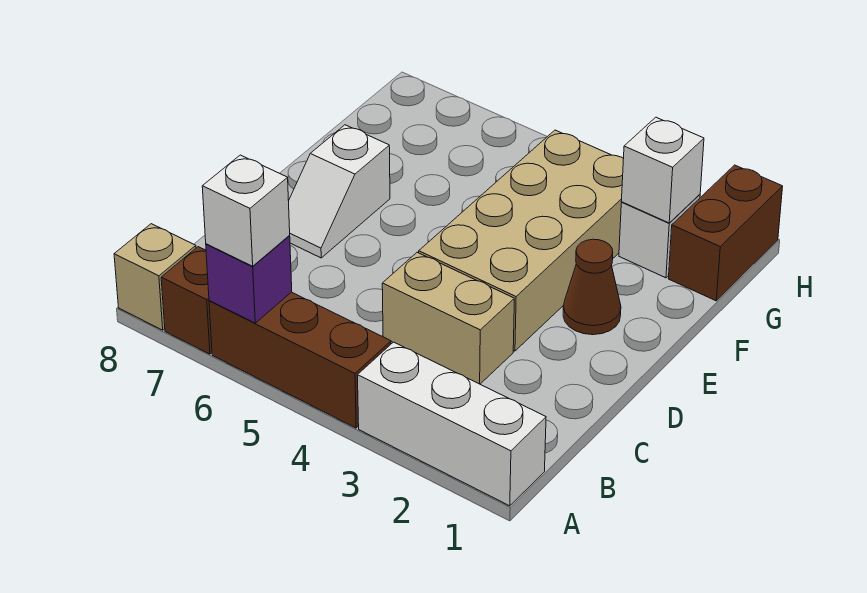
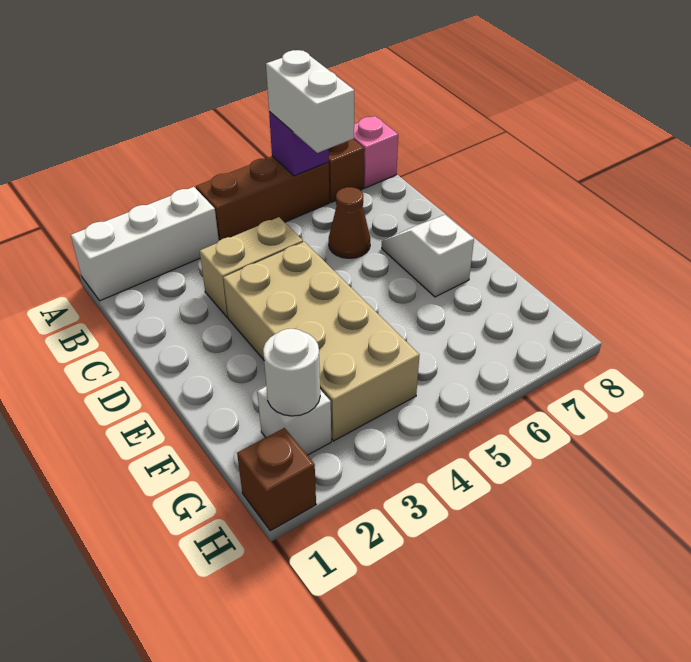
white 1x1 brick [202,155,290,266] -> white 1x2 brick [266,50,354,153]
tan 1x1 brick [114,224,196,330] -> pink 1x1 brick [354,116,398,188]
brown 1x1 cone [563,239,621,335] -> brown 1x1 cone moved to [329,187,370,258]
brown 1x2 brick [668,165,783,301] -> brown 1x1 brick [237,428,316,531]
white 1x1 brick [621,117,704,223] -> white 1x1 round brick [263,329,320,416]

